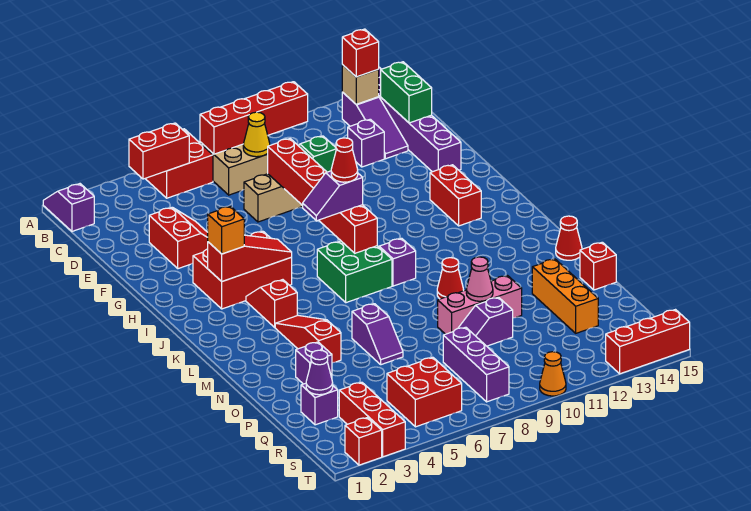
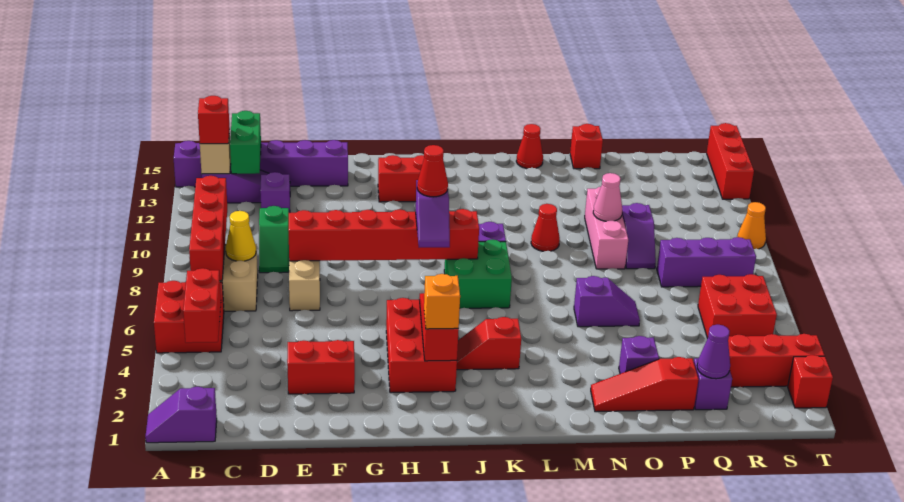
green 1x2 brick [381,62,432,123] -> green 1x2 brick turned to [230,111,261,174]
red 1x3 slope [275,315,341,363] -> red 1x3 slope moved to [591,357,699,412]
orange 1x3 brick [532,259,598,333] -> none

